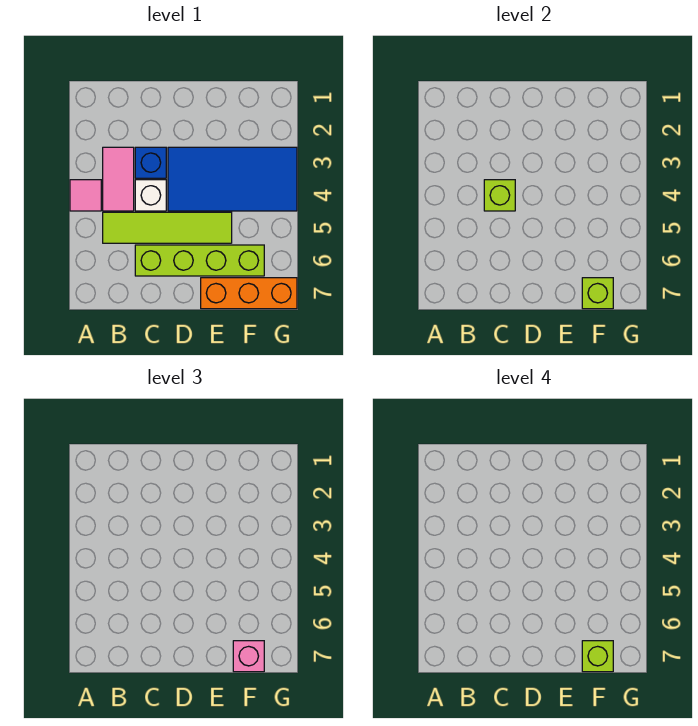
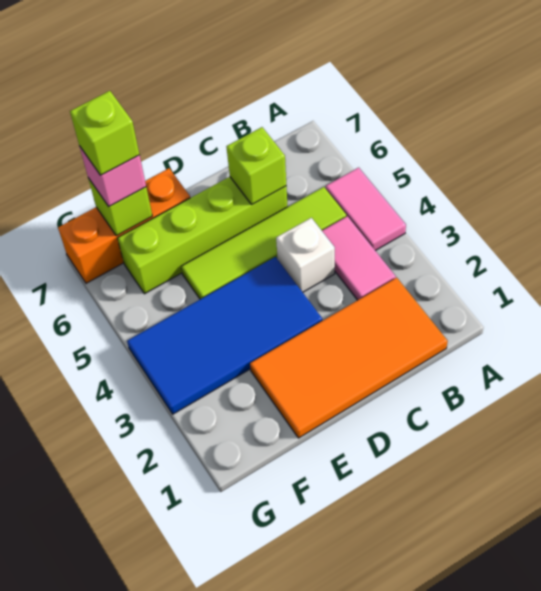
pink 1x1 tile [70,180,101,211] -> pink 1x2 tile [326,168,406,251]
none -> orange 2x4 tile [250,278,448,438]
blue 1x1 brick [135,147,166,178] -> none
lime 1x1 brick [484,180,515,211] -> lime 1x1 brick moved to [226,127,286,204]

